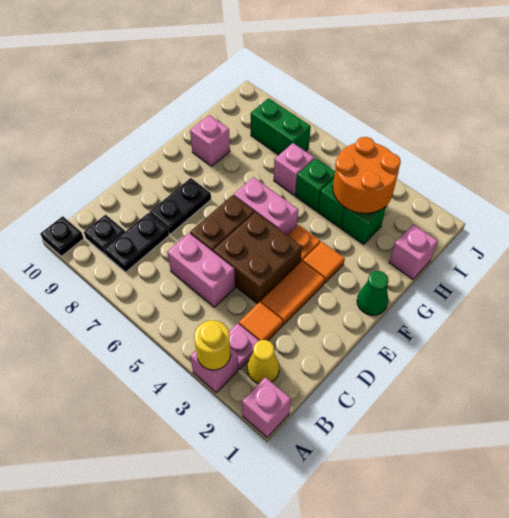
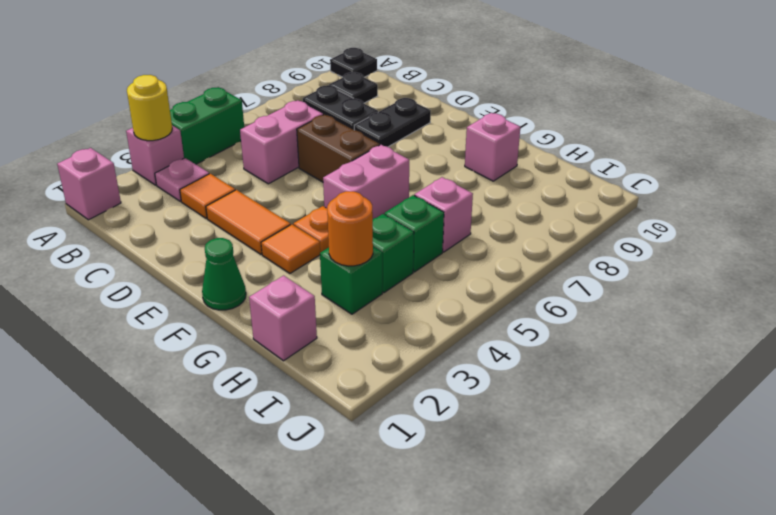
yellow 1x1 cone [247,340,279,384] -> none
brown 2x2 brick [213,212,302,304] -> none
black 1x2 plate [149,178,211,234] -> black 1x2 plate turned to [354,98,431,147]
orange 2x2 round brick [333,137,401,213] -> orange 1x1 round brick [327,191,373,266]
green 1x2 brick [251,98,311,155] -> green 1x2 brick moved to [170,87,244,164]

